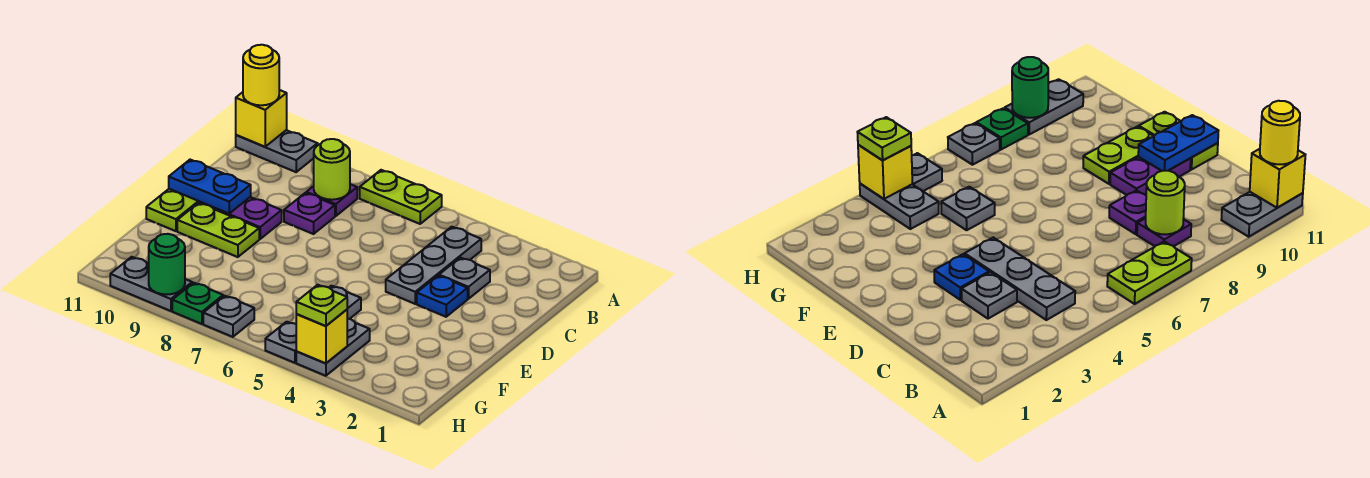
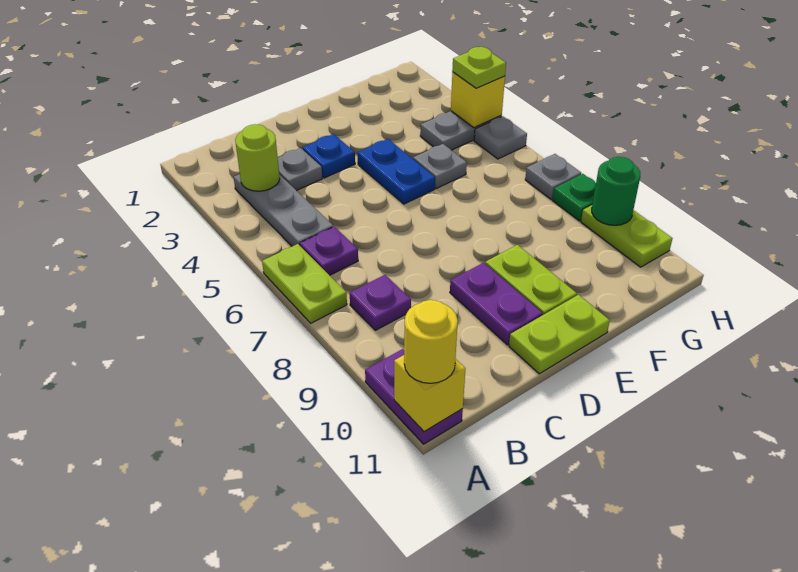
grey 1x2 plate [236,130,318,172] -> purple 1x2 plate [365,349,463,444]
grey 1x3 plate [386,227,481,304] -> grey 1x3 plate turned to [234,174,333,246]
lime 1x1 round brick [314,139,350,200] -> lime 1x1 round brick moved to [235,124,280,191]
purple 1x1 plate [284,193,335,234] -> purple 1x1 plate moved to [300,227,358,275]
blue 1x2 plate [169,160,251,214] -> blue 1x2 plate moved to [357,139,435,204]
grey 1x2 plate [110,257,192,311] -> lime 1x2 plate [581,205,672,267]

